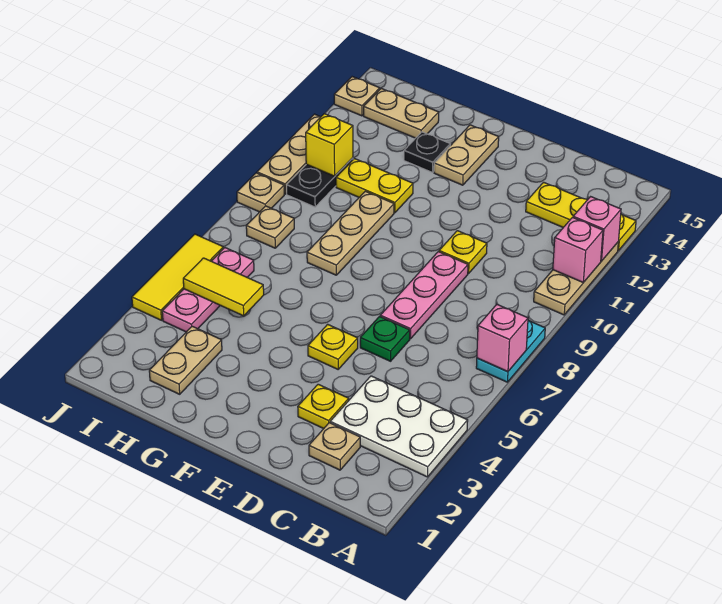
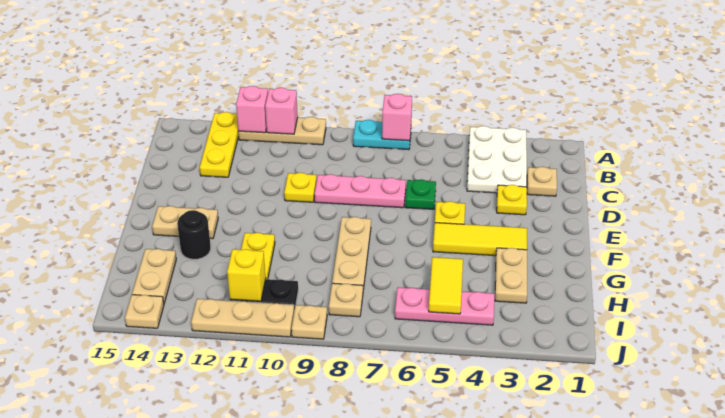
tan 1x3 plate [307,191,394,275] -> tan 1x3 plate turned to [332,217,371,290]
black 1x1 plate [404,132,450,173] -> black 1x1 round brick [177,210,211,259]
tan 1x2 plate [149,326,222,394] -> tan 1x2 plate turned to [495,248,527,303]
yellow 1x3 tile [132,234,223,320] -> yellow 1x3 tile moved to [433,223,527,256]

